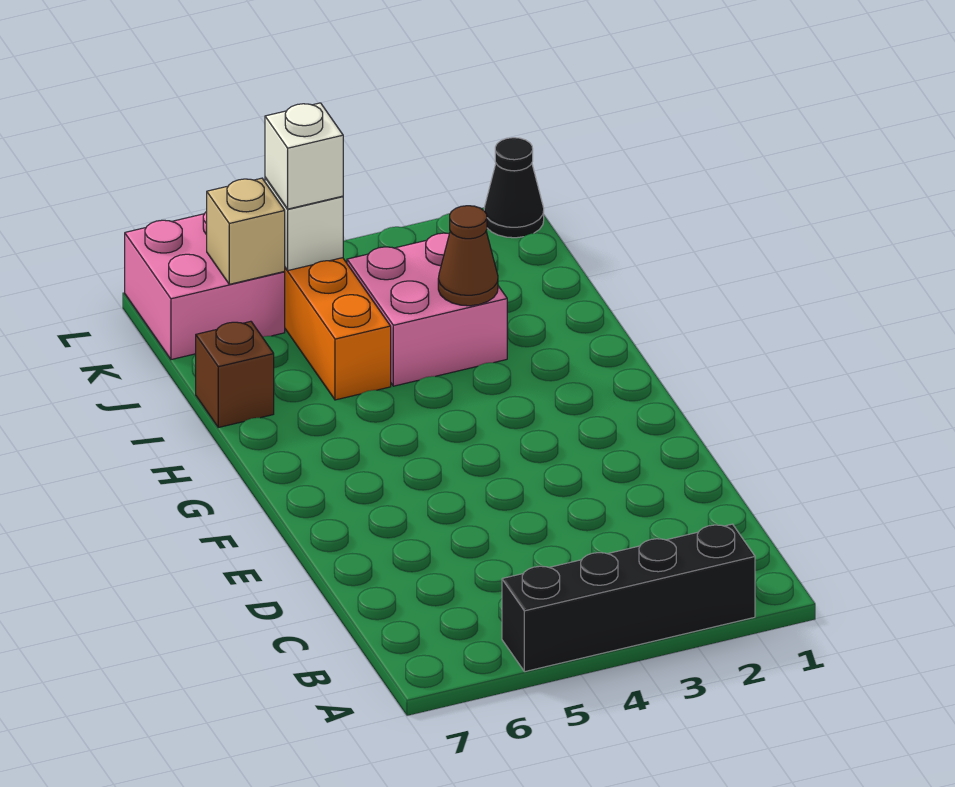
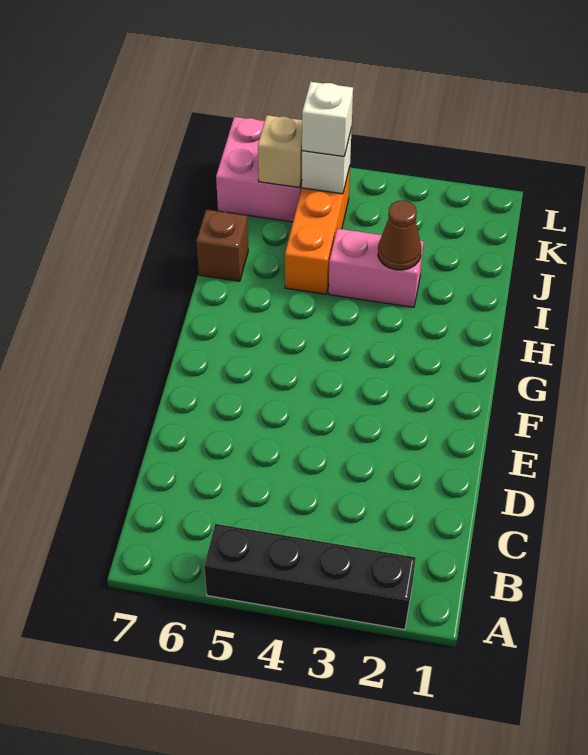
pink 2x2 brick [347,233,507,386] -> pink 1x2 brick [329,229,424,307]
black 1x1 cone [484,138,544,238] -> none

